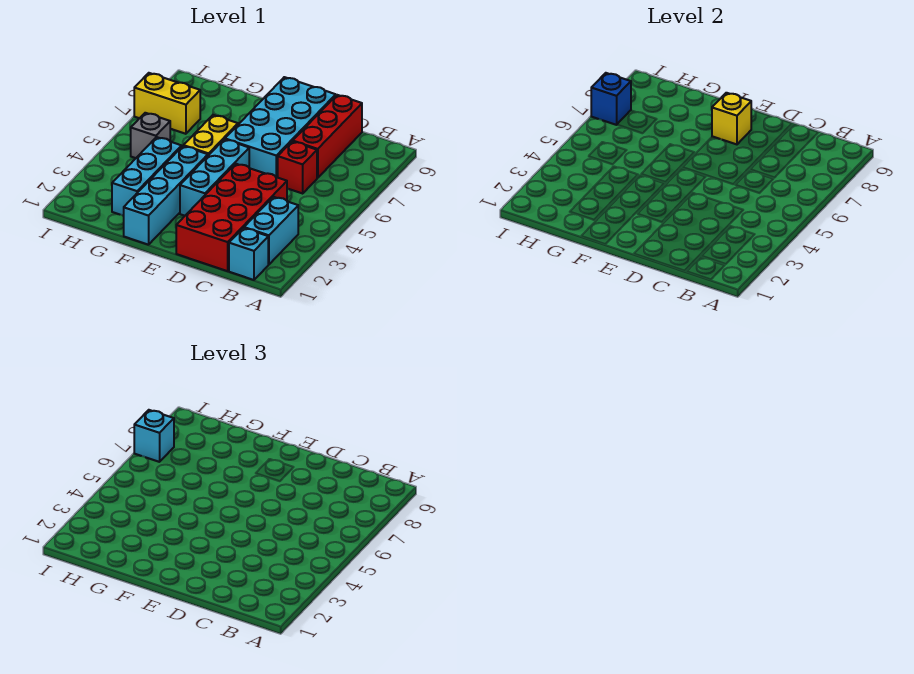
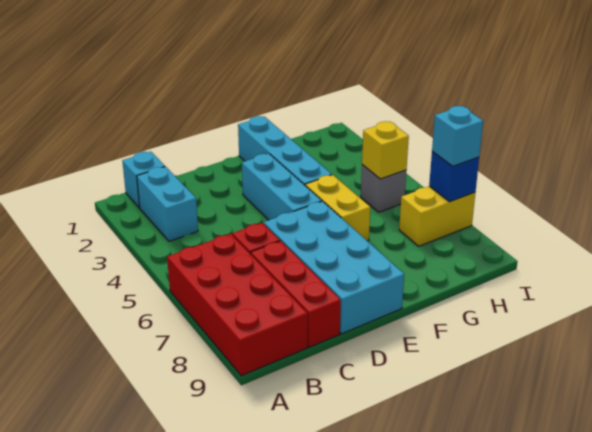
red 2x4 brick [176,164,287,271] -> red 2x4 brick moved to [167,234,308,376]
yellow 1x1 brick [712,93,751,144] -> yellow 1x1 brick moved to [362,121,409,179]
cyan 1x3 brick [112,137,182,216] -> none

